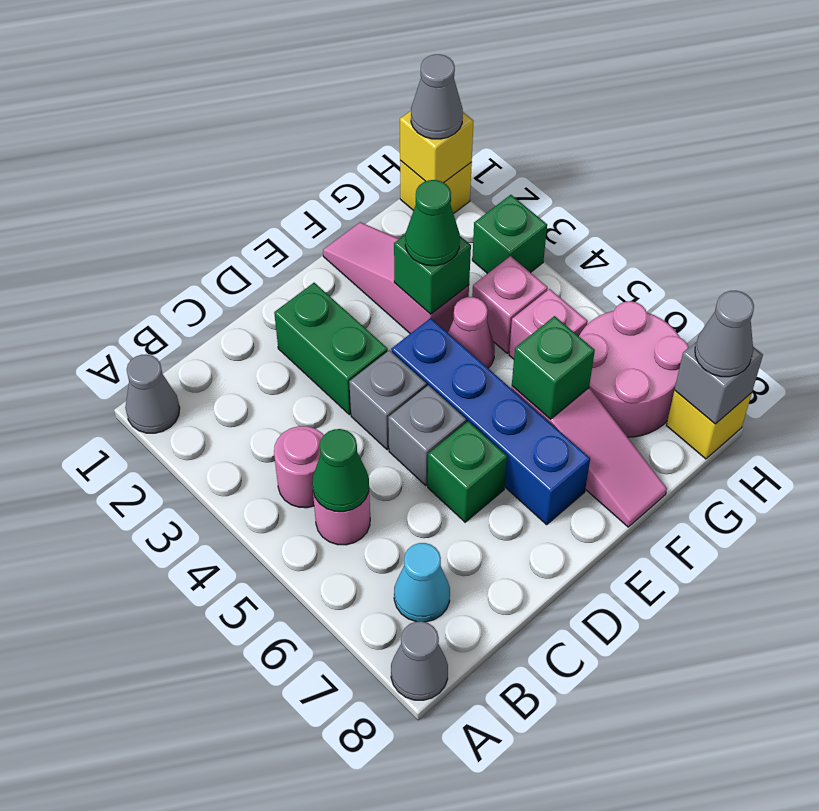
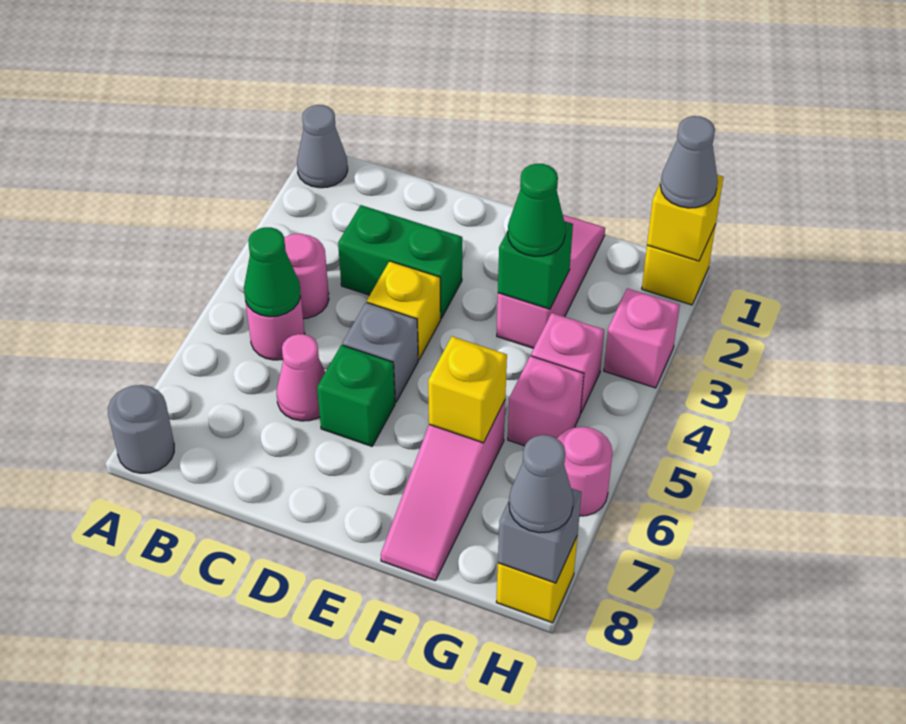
grey 1x1 cone [391,621,448,700] -> grey 1x1 round brick [108,385,174,473]
cyan 1x1 cone [394,543,450,622] -> none
green 1x2 brick [274,283,388,415] -> green 1x2 brick turned to [338,205,462,318]
grey 1x1 brick [349,350,427,450] -> yellow 1x1 brick [367,261,441,360]
blue 1x4 brick [391,318,590,525] -> none
pink 1x1 cone [448,297,495,368] -> pink 1x1 cone moved to [277,334,325,421]
green 1x1 brick [512,316,595,419] -> yellow 1x1 brick [428,337,507,443]
pink 2x2 round brick [579,301,689,437] -> pink 1x1 round brick [557,427,612,516]
green 1x1 brick [472,195,547,274] -> pink 1x1 brick [604,288,680,388]

